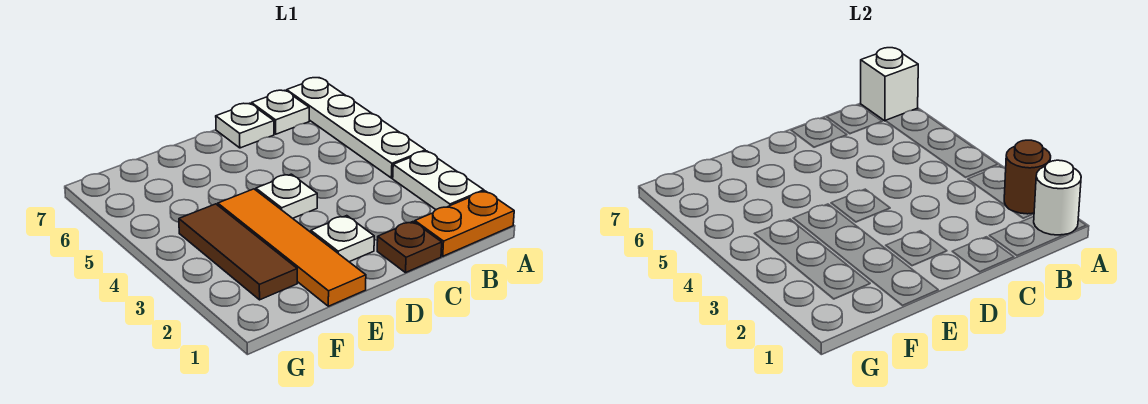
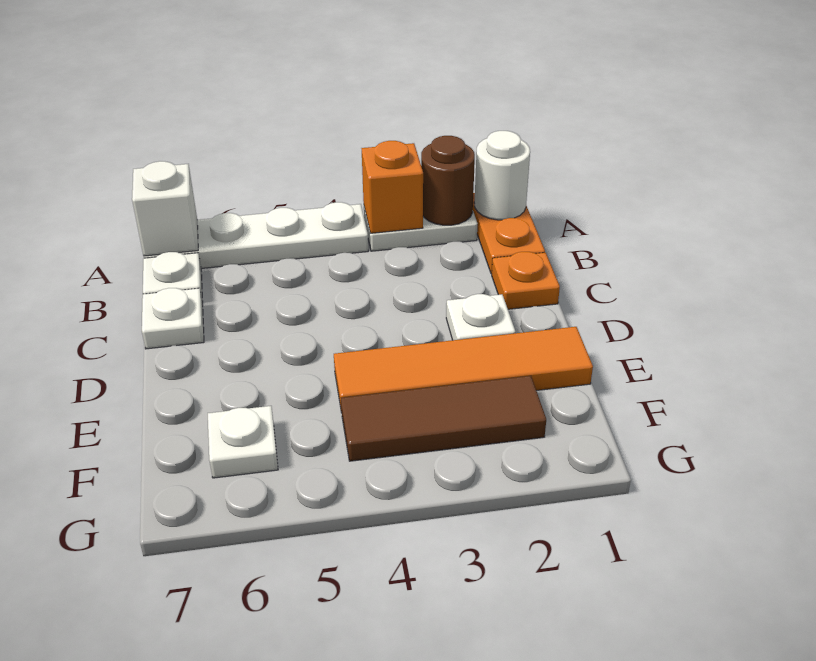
none -> orange 1x1 brick [361,141,423,233]
brown 1x1 plate [377,222,442,273] -> orange 1x1 plate [492,252,560,309]
white 1x1 plate [256,174,317,218] -> white 1x1 plate moved to [208,406,278,478]

